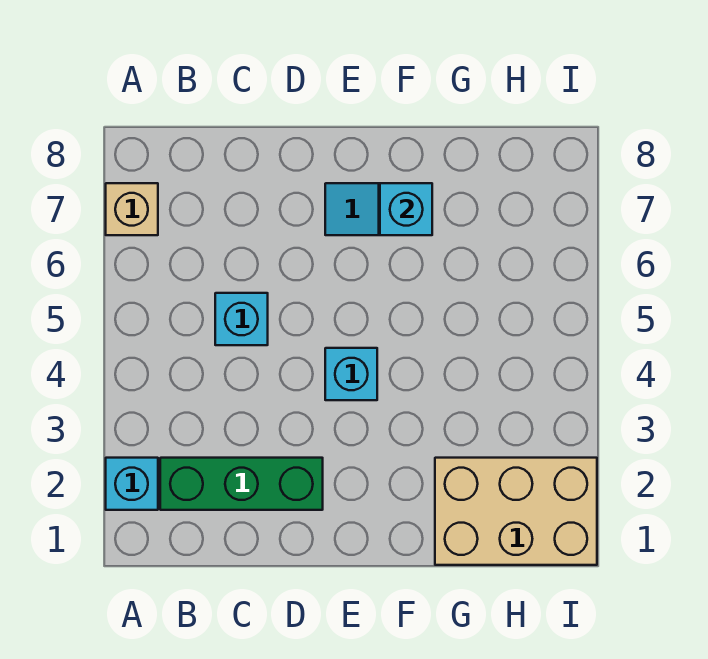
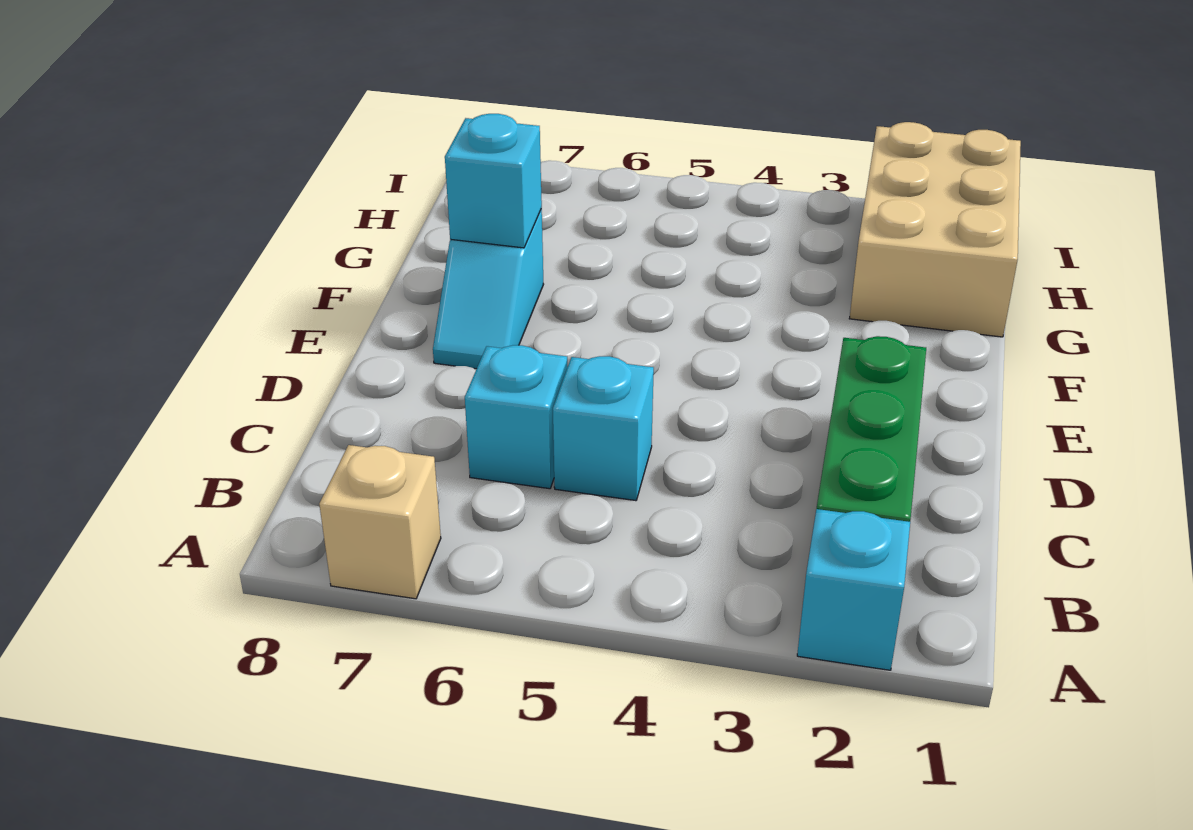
cyan 1x1 brick [325,348,377,400] -> cyan 1x1 brick moved to [465,345,567,489]

